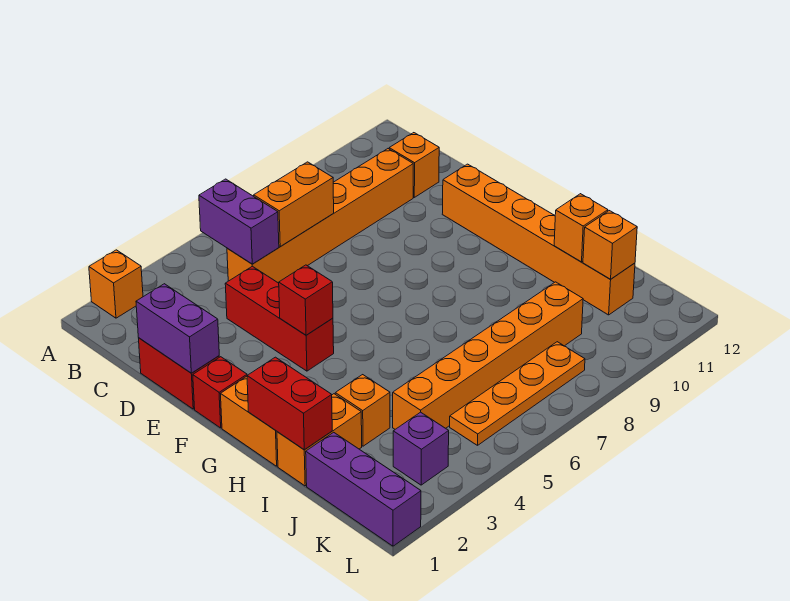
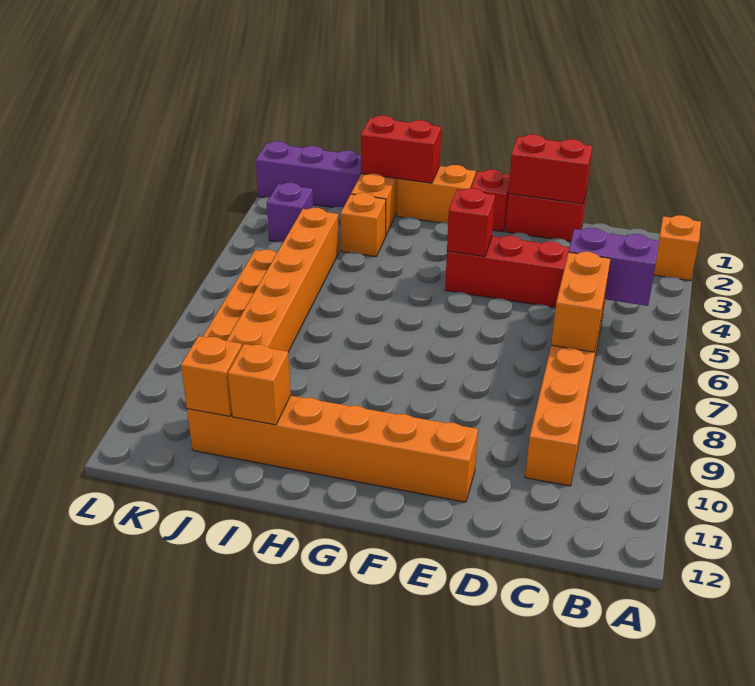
orange 1x1 brick [389,133,439,197] -> none
purple 1x2 brick [136,284,219,373] -> red 1x2 brick [508,134,592,204]

